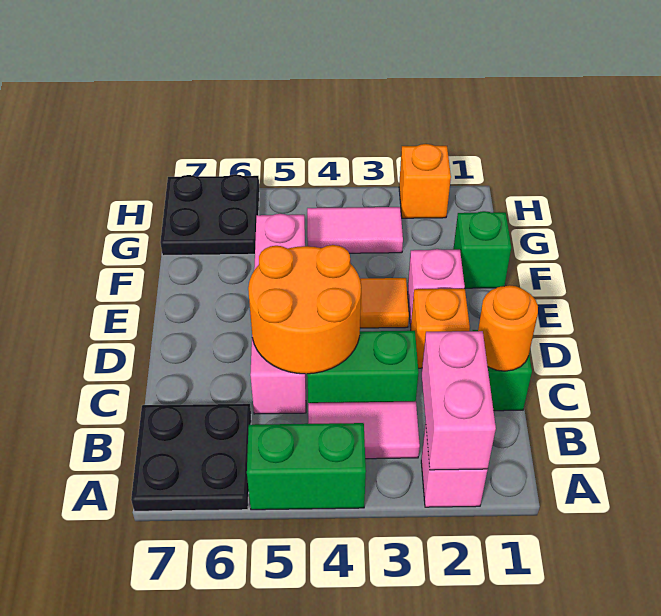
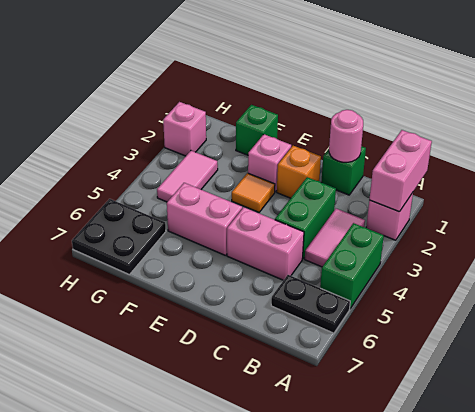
pink 1x2 brick [422,331,496,470] -> pink 1x2 brick turned to [369,130,432,212]
black 2x2 plate [131,404,251,511] -> black 1x2 plate [271,275,350,333]
orange 1x1 round brick [478,285,538,371] -> pink 1x1 round brick [329,110,363,162]
orange 2x2 round brick [248,245,361,374] -> none
orange 1x1 brick [399,144,451,218] -> pink 1x1 brick [163,102,206,156]

